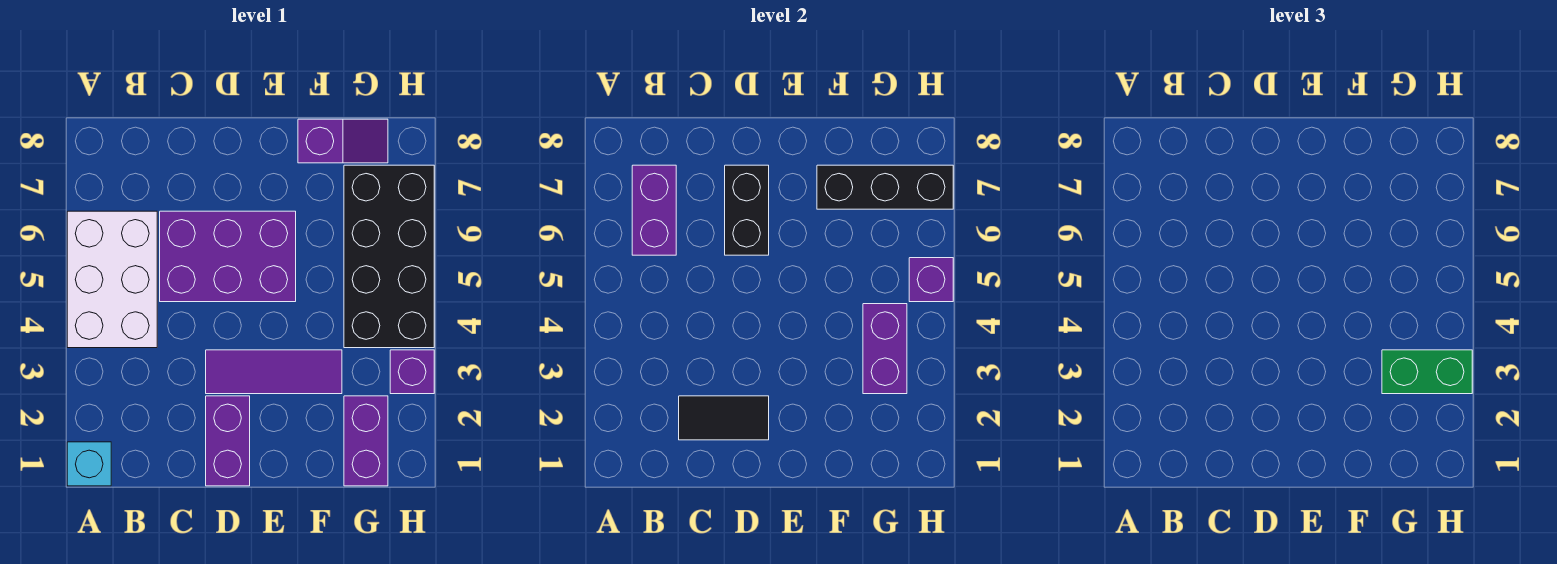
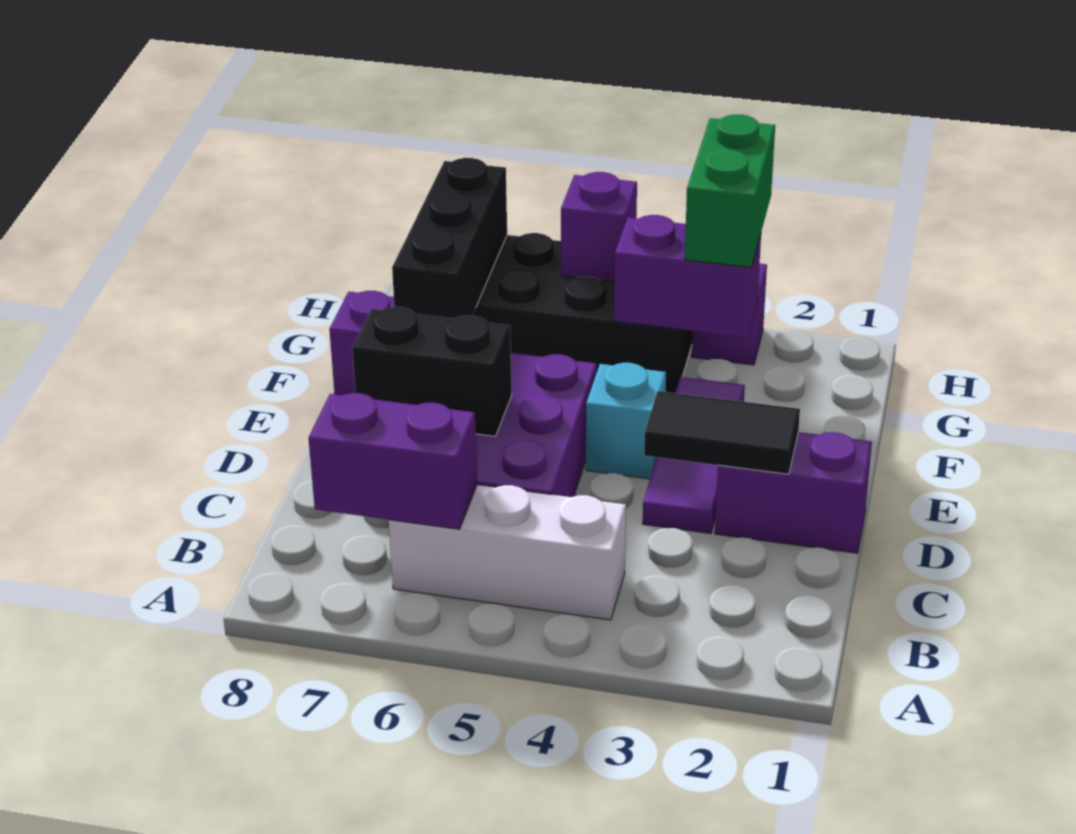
cyan 1x1 brick [67,442,111,486] -> cyan 1x1 brick moved to [586,363,666,479]
white 2x3 brick [67,211,157,348] -> white 1x3 brick [389,485,626,620]
black 1x2 tile [679,396,769,440] -> black 1x2 tile turned to [644,391,800,474]
purple 1x2 brick [344,396,388,486] -> none

